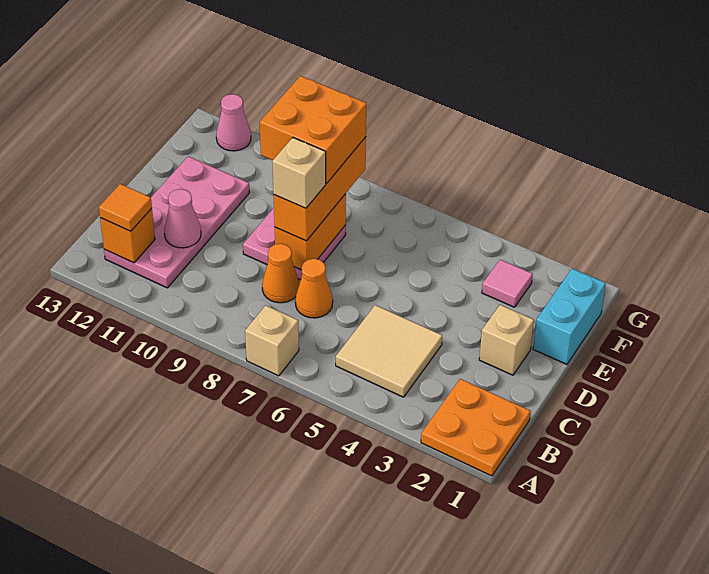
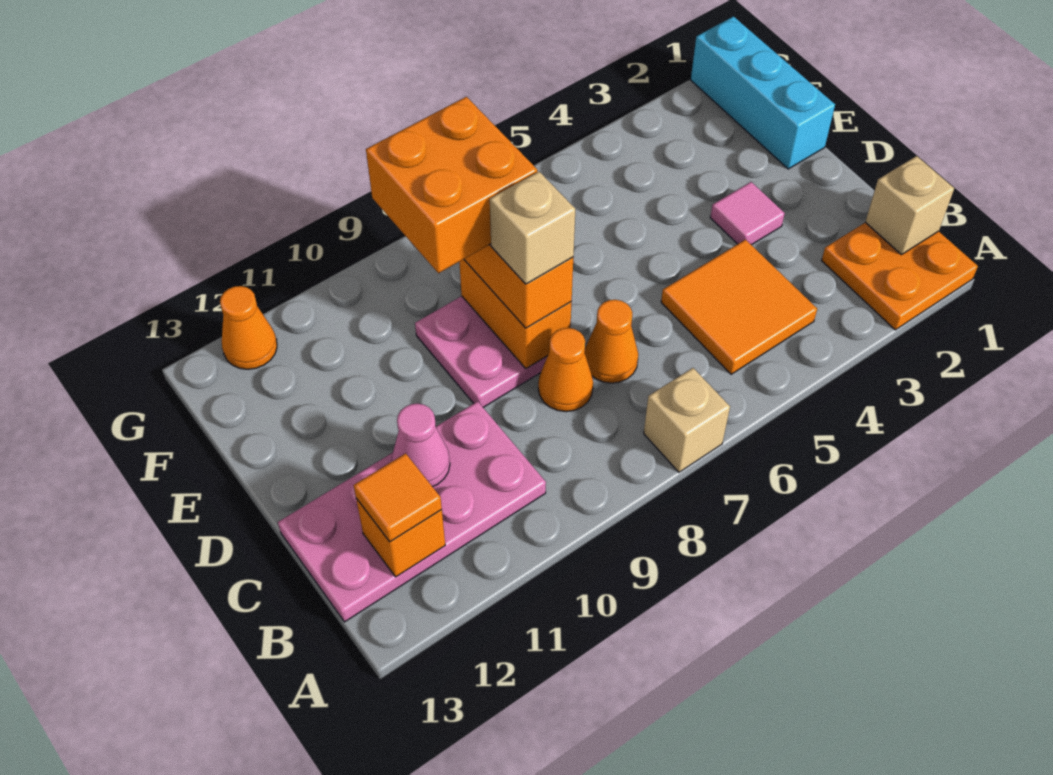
tan 2x2 tile [336,305,442,397] -> orange 2x2 tile [661,239,817,374]
pink 2x4 plate [104,156,250,288] -> pink 2x4 plate turned to [278,401,546,622]
tan 1x1 brick [479,305,534,375] -> tan 1x1 brick moved to [865,156,954,255]
cyan 1x2 brick [533,269,606,364] -> cyan 1x3 brick [691,16,835,169]
pink 1x1 tile [482,260,533,307] -> pink 1x1 tile moved to [710,182,785,245]
pink 1x1 cone [216,94,251,151] -> orange 1x1 cone [220,286,277,369]

